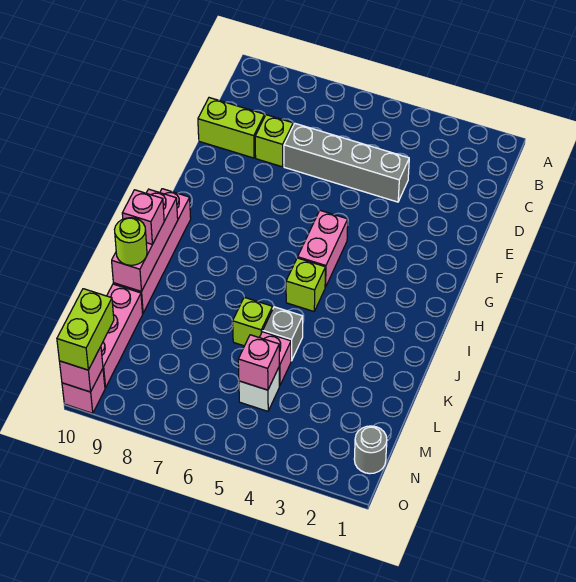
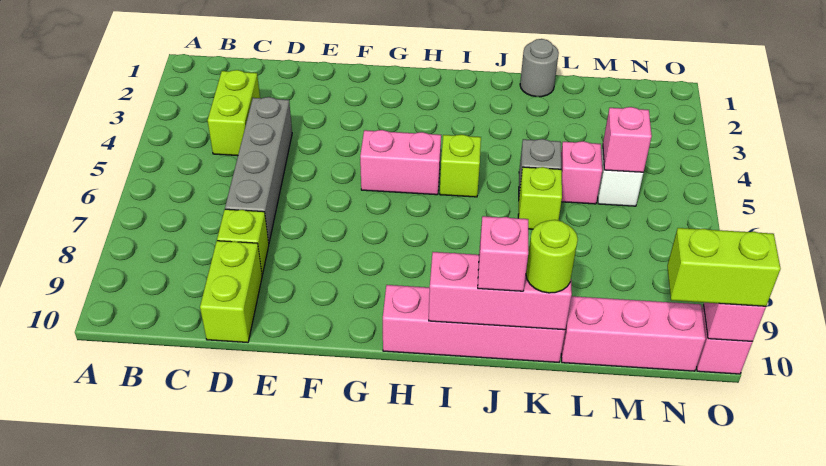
none -> lime 1x2 brick [208,70,260,156]
grey 1x1 round brick [354,426,387,474] -> grey 1x1 round brick moved to [520,39,559,97]

